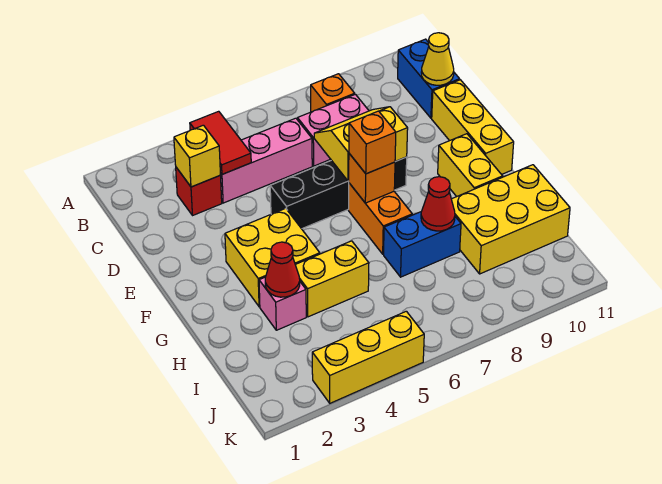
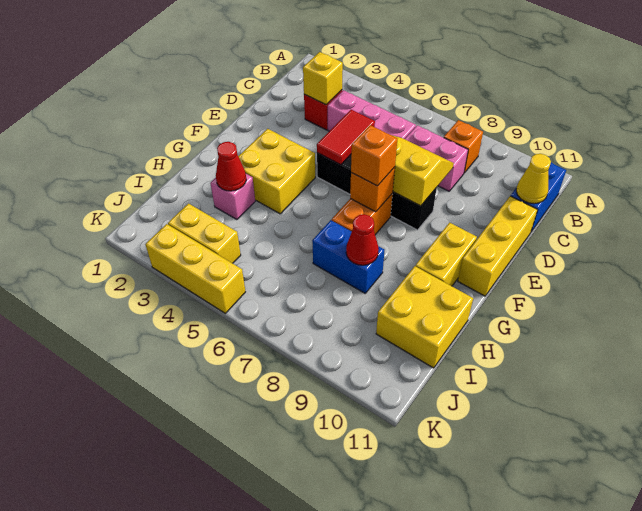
red 1x2 tile [190,111,251,174] -> red 1x2 tile moved to [317,110,375,165]
yellow 1x2 brick [295,241,369,317] -> yellow 1x2 brick moved to [168,204,241,263]
yellow 2x3 brick [451,165,570,274] -> yellow 2x2 brick [376,266,473,368]

